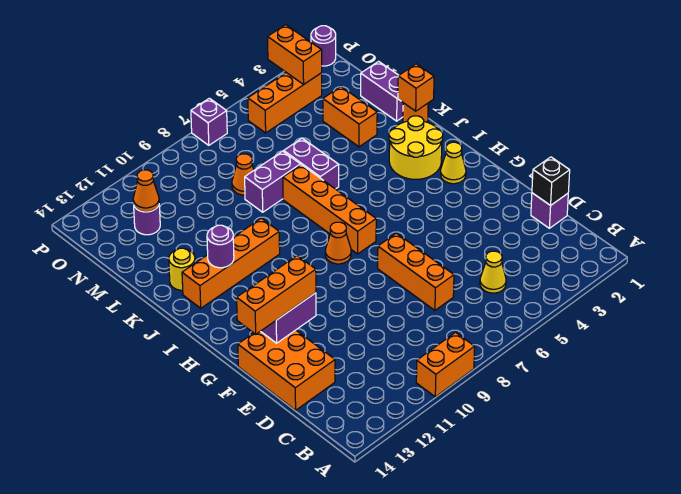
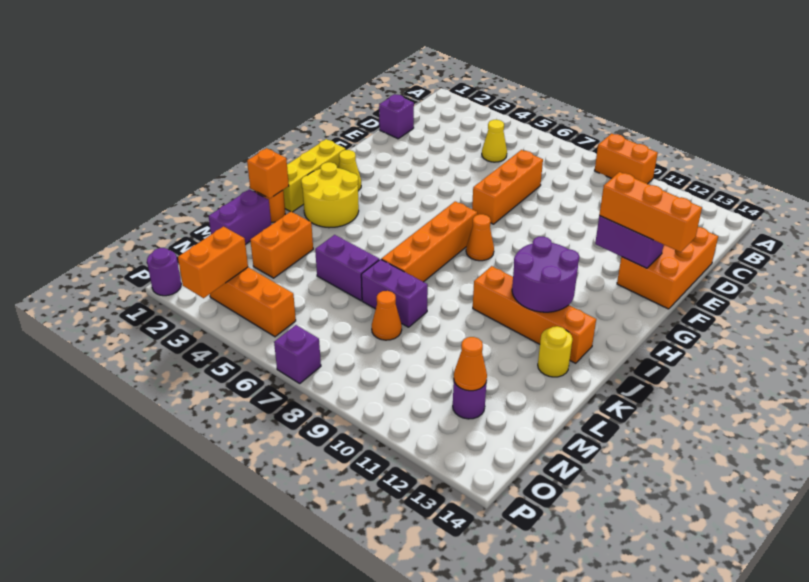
black 1x1 brick [532,157,570,205] -> none
none -> yellow 1x3 brick [283,139,345,212]
purple 1x1 round brick [207,225,234,268] -> purple 2x2 round brick [512,237,579,312]
purple 1x2 brick [284,138,339,189] -> purple 1x2 brick turned to [315,235,379,301]

